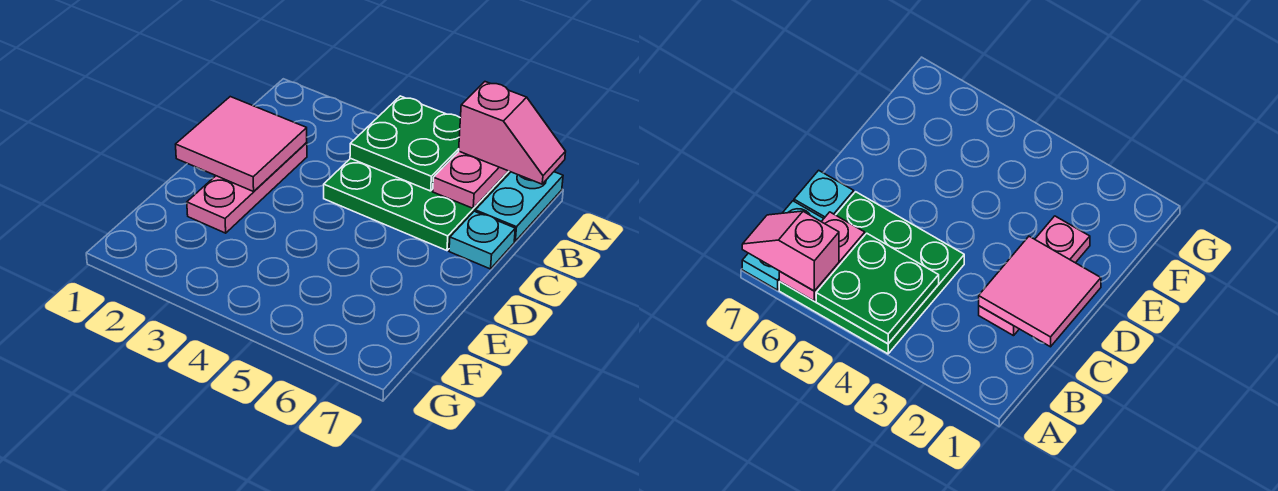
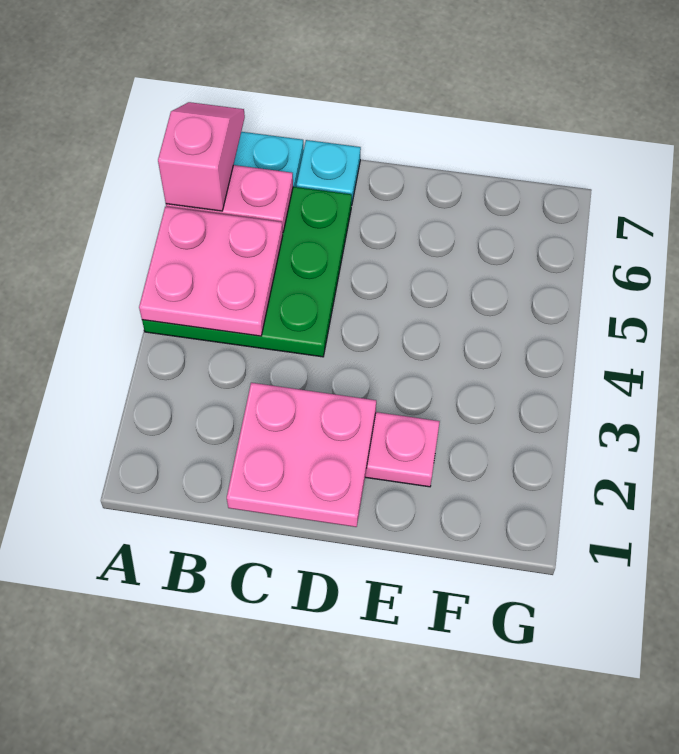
green 2x2 plate [350,96,460,191] -> pink 2x2 plate [139,207,283,336]
pink 2x2 tile [176,97,307,192] -> pink 2x2 plate [227,383,376,527]

